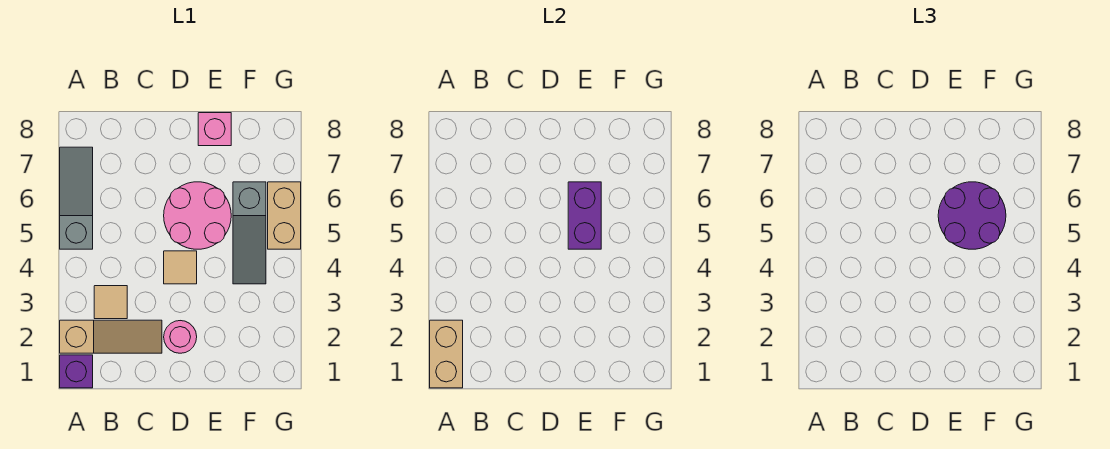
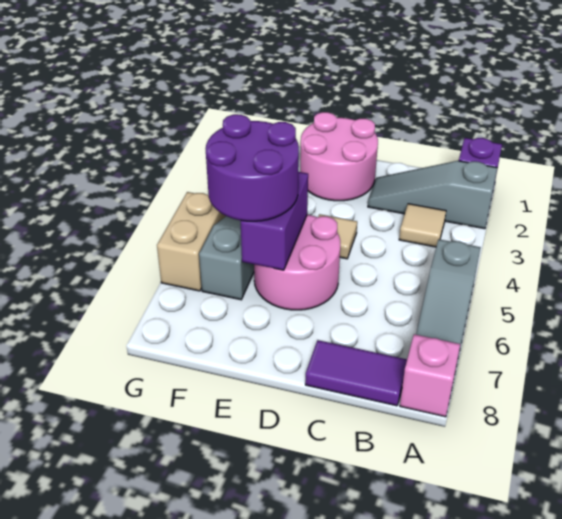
tan 1x2 brick [430,320,463,388] -> none
tan 1x3 slope [60,320,162,353] -> grey 1x3 slope [368,161,497,229]
none -> purple 1x2 tile [305,340,407,406]
pink 1x1 round brick [164,321,197,353] -> pink 2x2 round brick [300,112,378,201]
pink 1x1 brick [198,113,231,146] -> pink 1x1 brick moved to [400,334,460,417]

